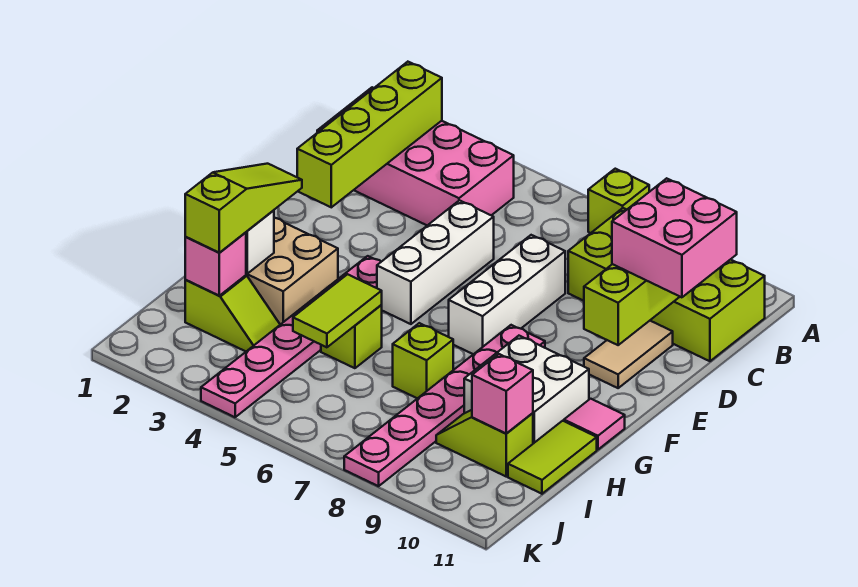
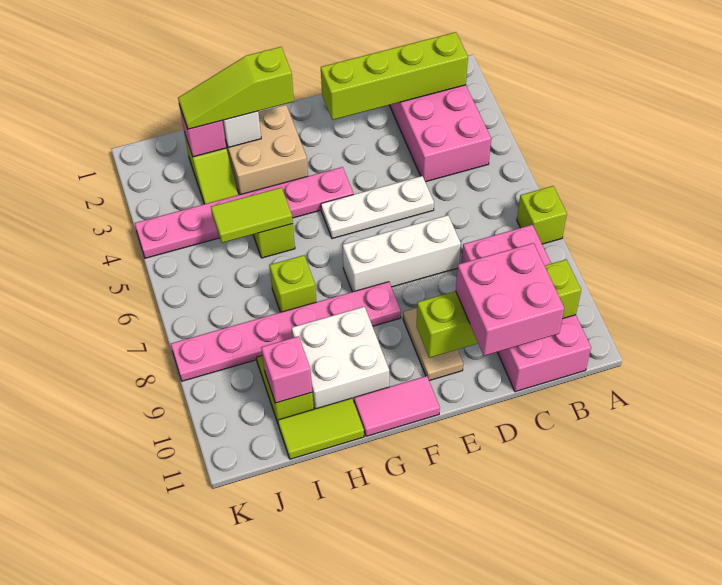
lime 2x4 brick [568,208,765,361] -> pink 2x4 brick [462,225,591,392]
white 1x3 brick [377,200,494,324] -> white 1x3 plate [321,176,434,238]
tan 1x2 tile [584,321,673,388] -> tan 1x2 tile turned to [403,308,463,381]
lime 1x3 slope [185,164,302,253] -> lime 1x3 slope turned to [178,47,294,129]
pink 1x1 tile [564,399,625,450] -> pink 1x2 tile [354,376,440,436]

